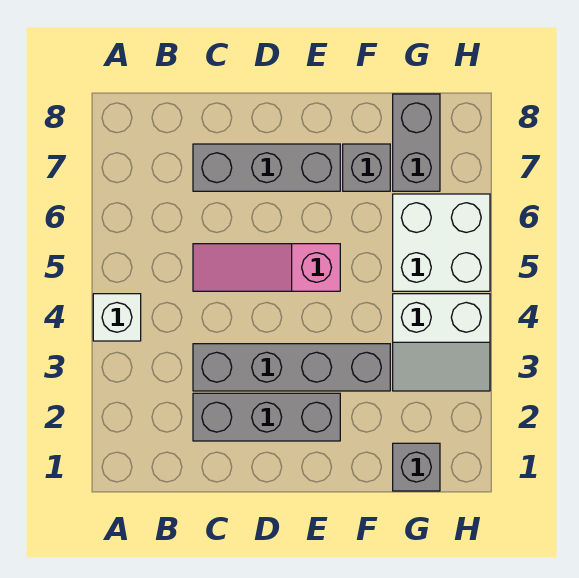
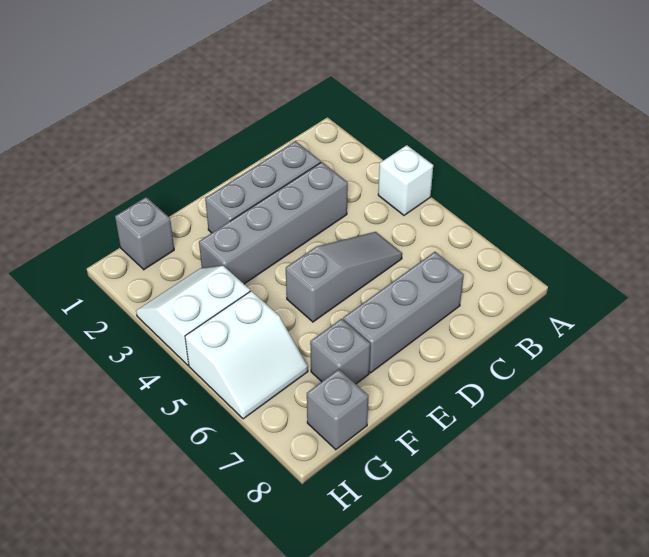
pink 1x3 slope [193,244,340,291] -> grey 1x3 slope [286,232,402,322]
white 2x2 brick [393,194,490,291] -> white 2x2 slope [185,291,308,419]
grey 1x2 brick [393,94,440,191] -> grey 1x1 brick [307,369,368,450]

